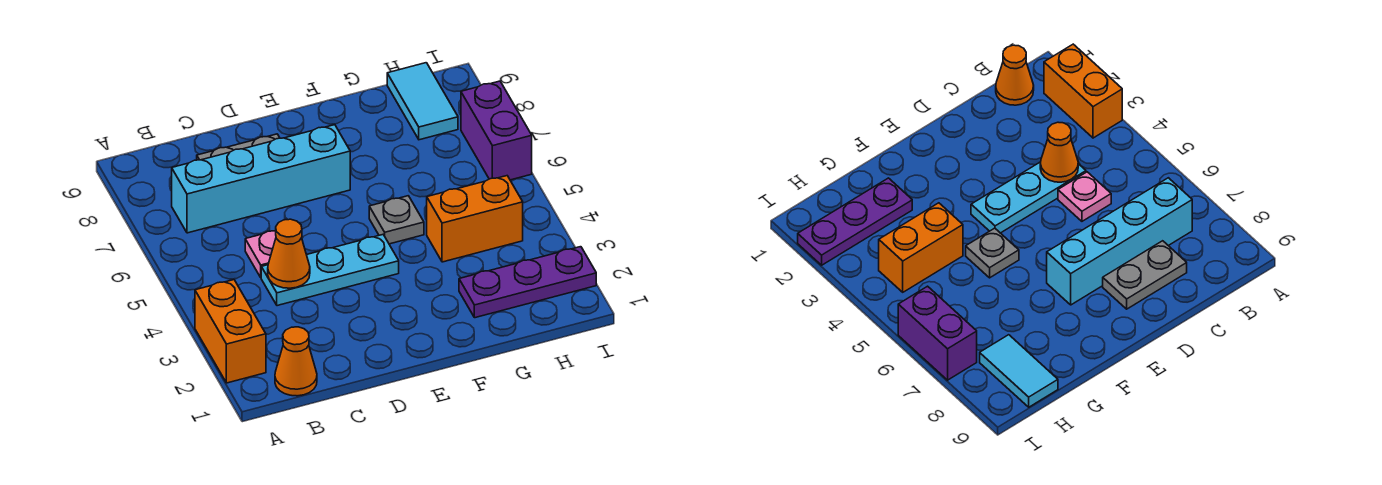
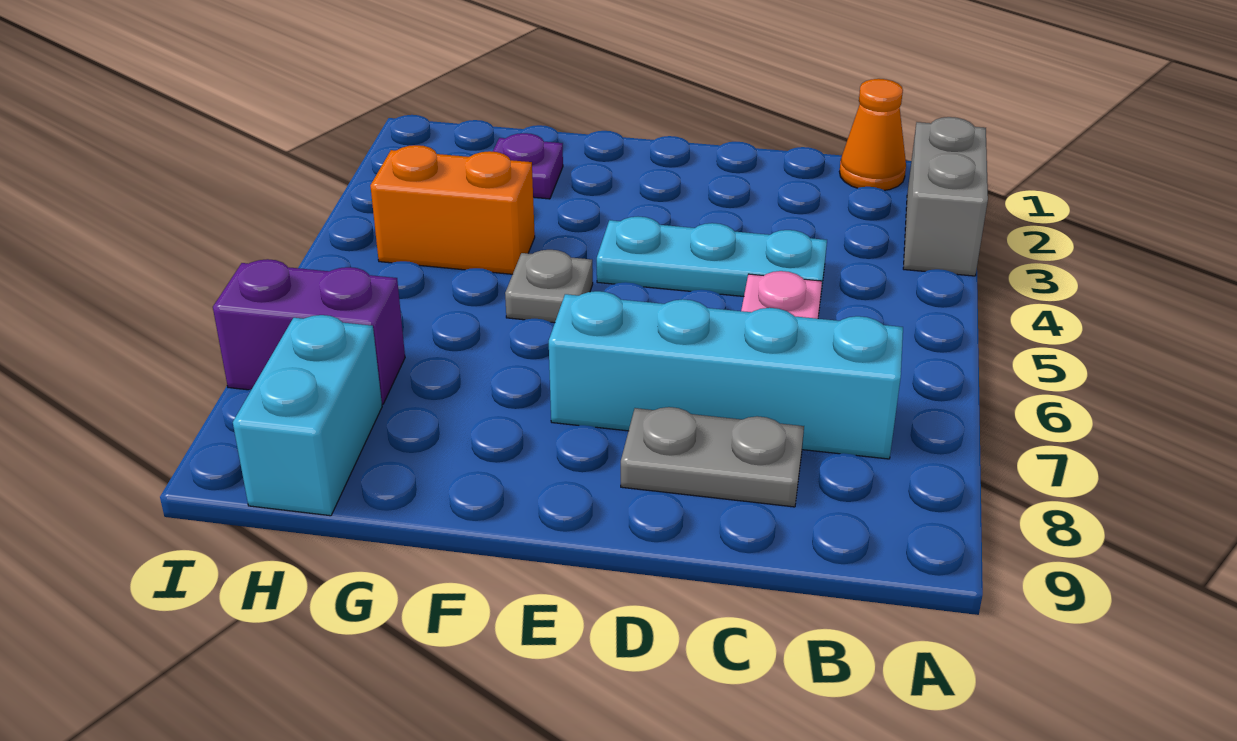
orange 1x2 brick [195,280,266,383] -> grey 1x2 brick [903,117,988,276]
orange 1x1 cone [268,219,310,288] -> none
purple 1x3 plate [459,247,596,318] -> purple 1x1 plate [493,133,563,199]
cyan 1x2 tile [387,63,458,140] -> cyan 1x2 brick [233,315,382,516]
purple 1x2 brick [461,81,532,180] -> purple 1x2 brick turned to [213,259,405,404]

